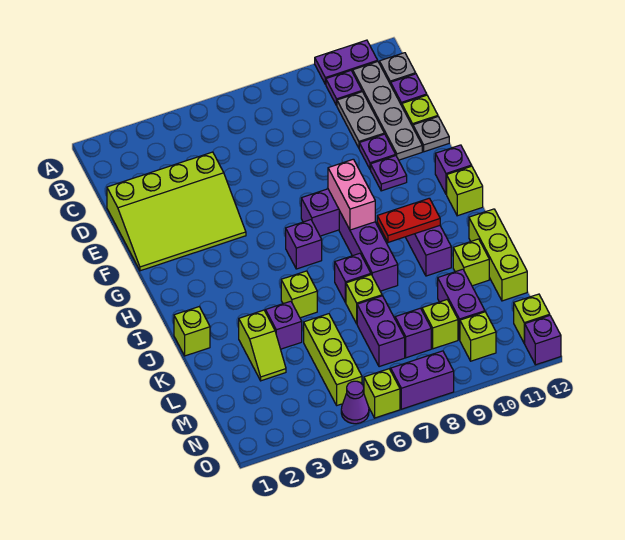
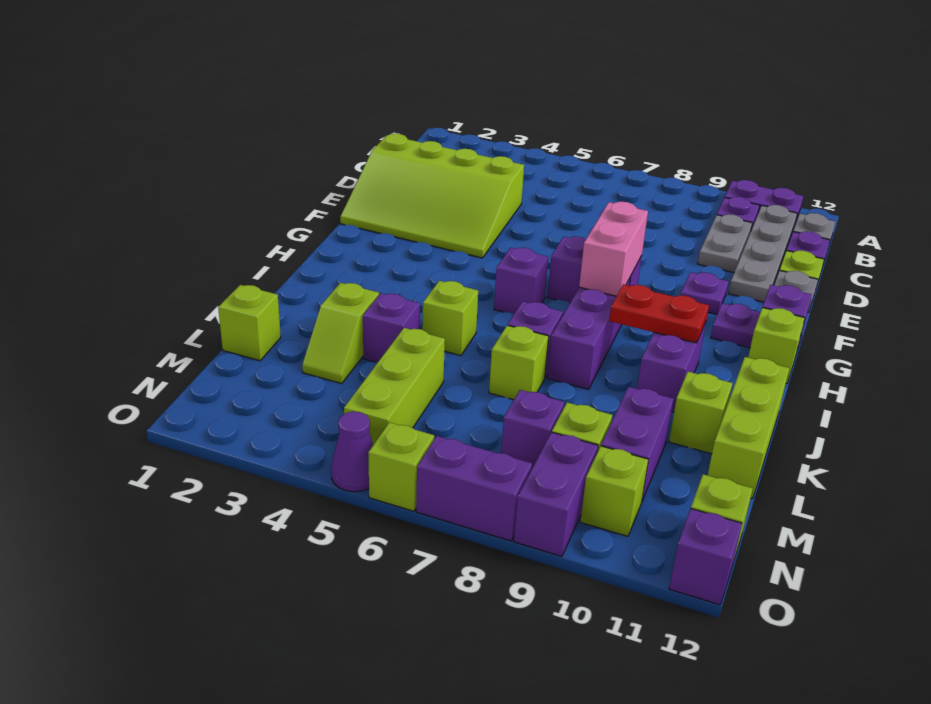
purple 1x1 plate [359,134,396,170] -> purple 1x1 plate moved to [711,303,760,348]
lime 1x1 brick [174,306,210,356] -> lime 1x1 brick moved to [218,285,281,361]
purple 1x2 brick [357,296,405,367] -> purple 1x2 brick moved to [514,432,598,556]

